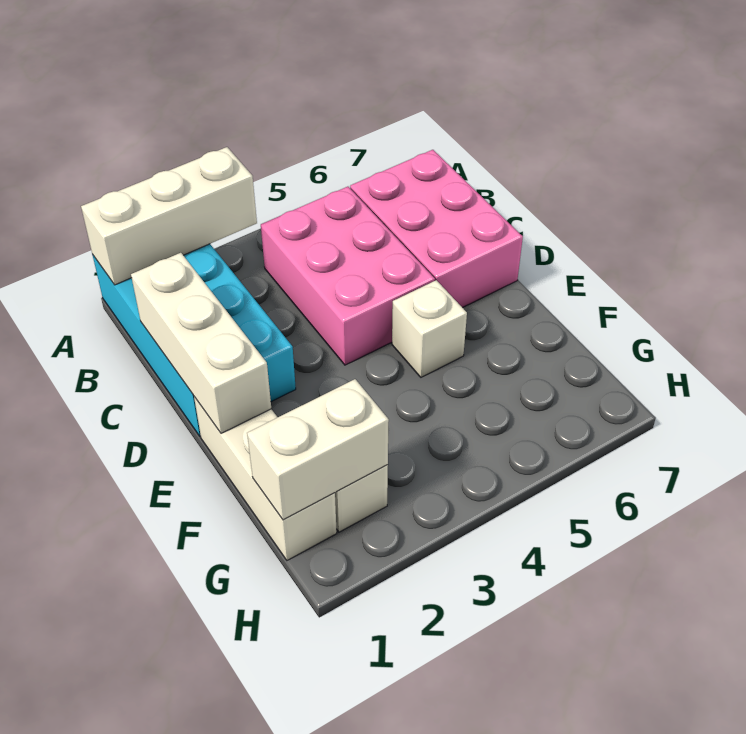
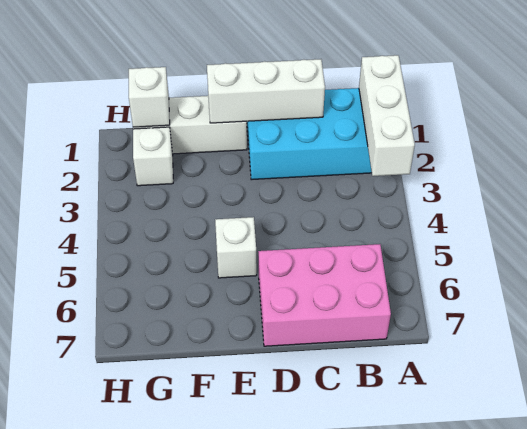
pink 2x3 brick [261,187,435,365] -> none
white 1x2 brick [247,379,389,520] -> white 1x1 brick [129,67,170,127]

